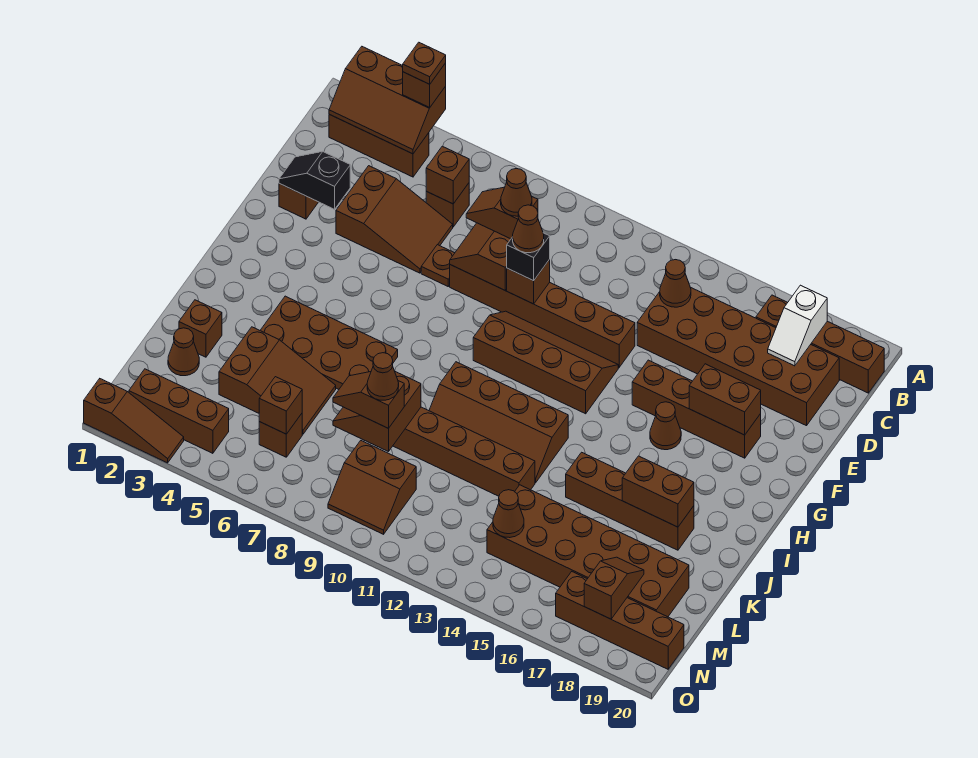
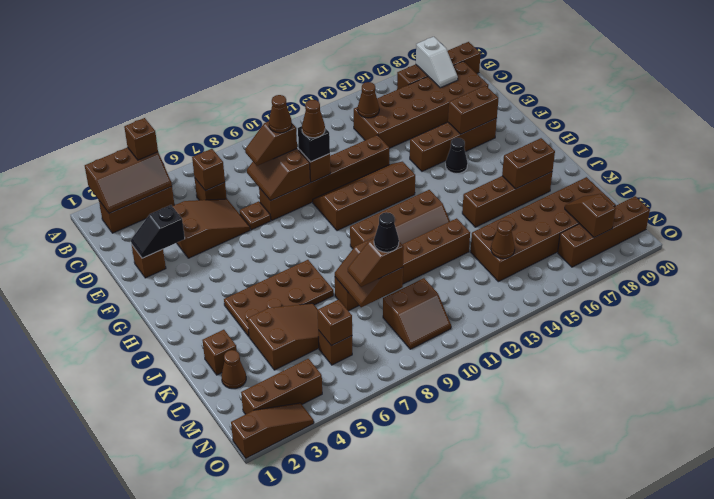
brown 1x1 plate [403,42,446,84] -> none
brown 1x1 cone [650,402,681,450] -> black 1x1 cone [446,138,468,174]
brown 1x1 cone [367,353,399,400] -> black 1x1 cone [374,212,399,252]

